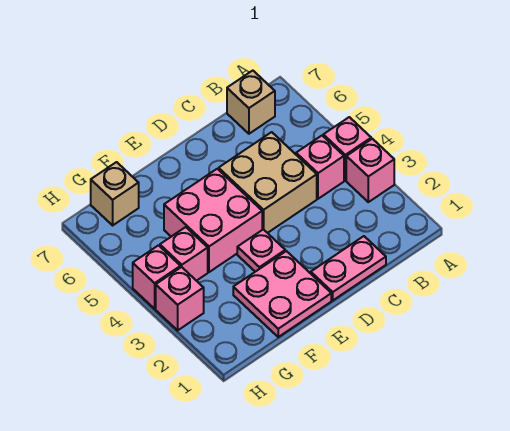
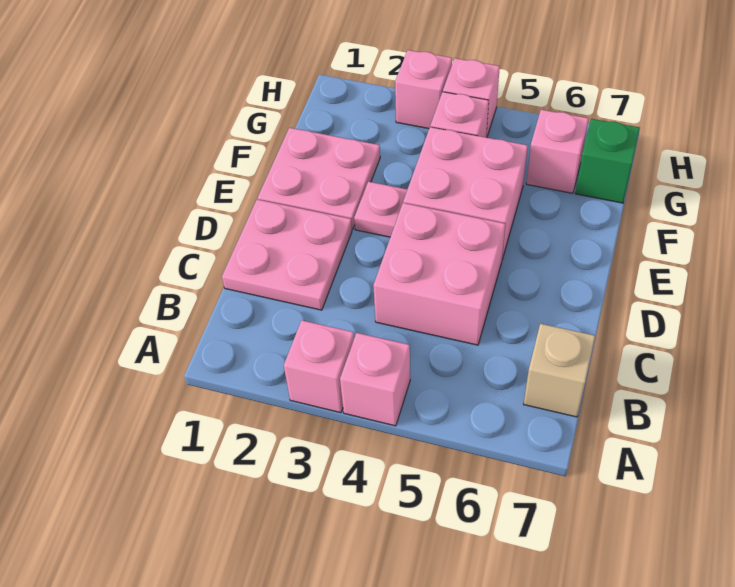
pink 1x1 brick [296,136,344,199] -> pink 1x1 brick moved to [526,110,589,193]
pink 1x2 plate [311,236,386,300] -> pink 2x2 plate [222,200,352,310]
tan 2x2 brick [219,132,317,233] -> pink 2x2 brick [373,203,505,345]
tan 1x1 brick [91,162,139,225] -> green 1x1 brick [576,119,640,203]

